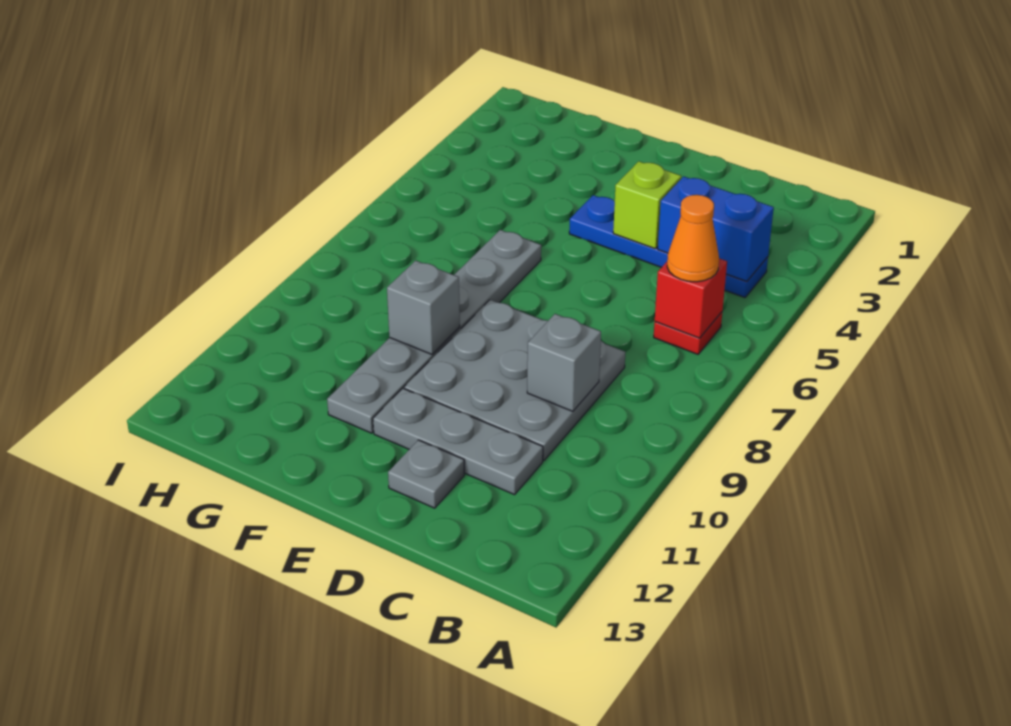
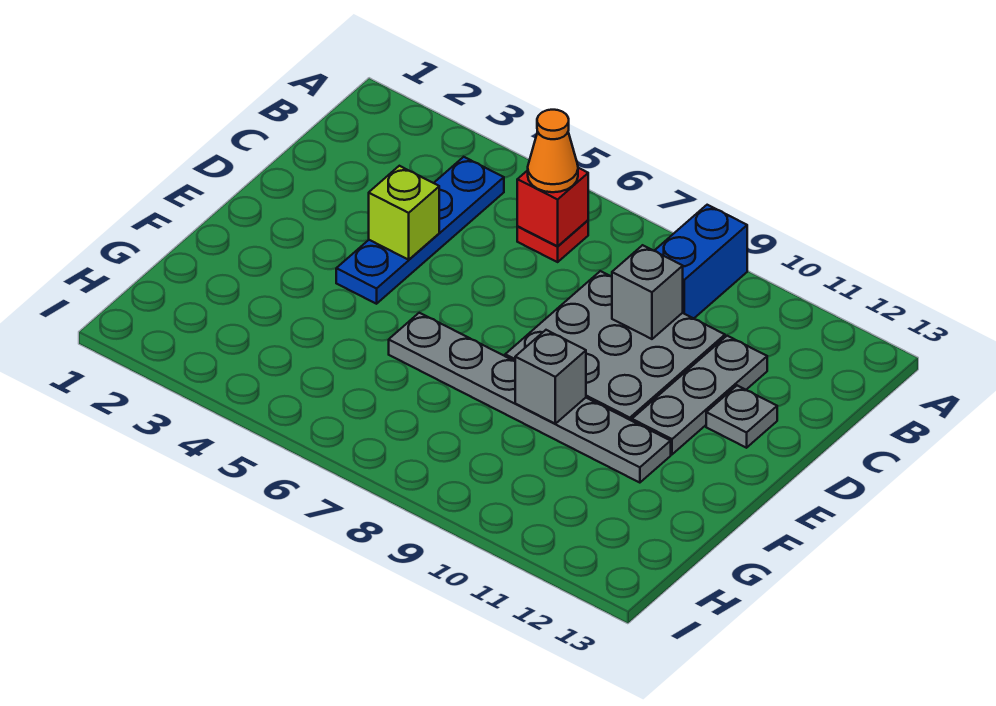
blue 1x2 brick [658,176,774,281] -> blue 1x2 brick moved to [654,205,747,318]

